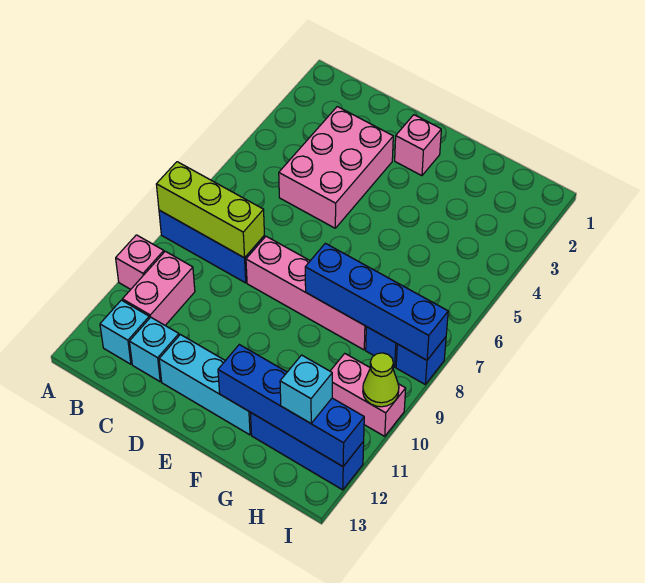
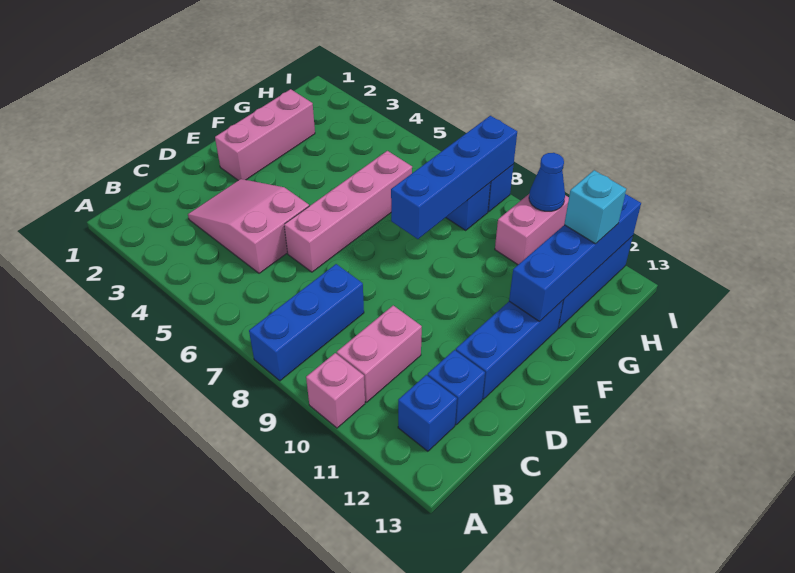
lime 1x3 brick [156,162,264,258] -> none
pink 1x2 brick [122,251,195,325] -> pink 1x2 brick turned to [337,306,422,402]
cyan 1x1 brick [100,300,149,364] -> blue 1x1 brick [398,375,457,451]
pink 2x3 brick [279,107,393,228] -> pink 2x3 slope [188,179,309,273]
cyan 1x1 brick [129,317,179,382] -> blue 1x1 brick [427,350,485,425]
pink 1x4 brick [246,236,366,350] -> pink 1x4 brick moved to [284,151,412,272]
cyan 1x3 brick [159,335,251,435] -> blue 1x3 brick [456,301,563,399]
pink 1x1 brick [395,115,441,176] -> pink 1x3 brick [215,89,315,180]
lime 1x1 cone [363,353,399,407] -> blue 1x1 cone [529,153,565,211]

